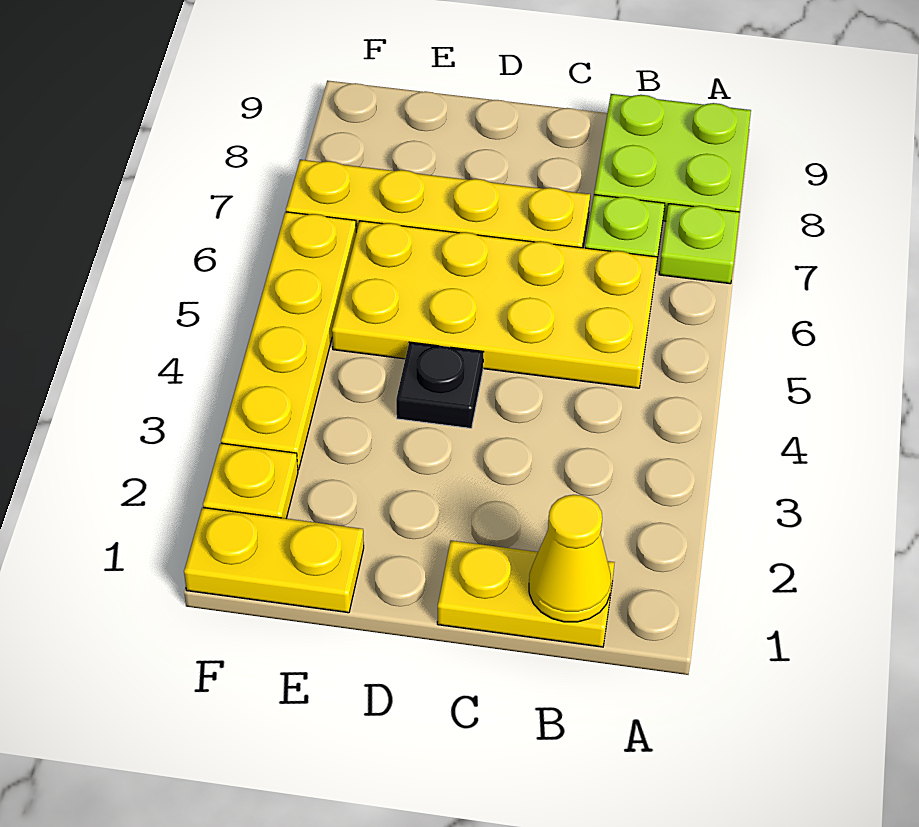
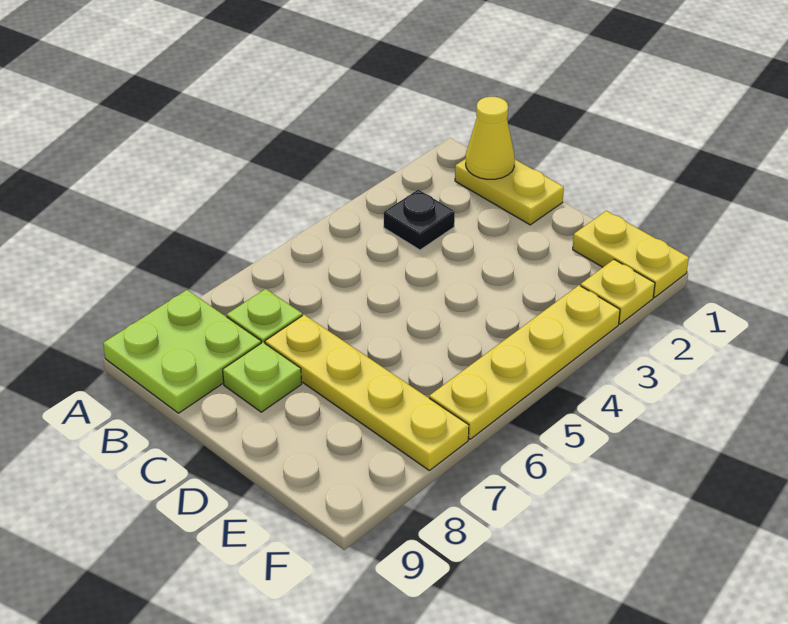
lime 1x1 plate [659,204,740,284] -> lime 1x1 plate moved to [223,342,301,412]
yellow 2x4 plate [332,221,657,388] -> none
black 1x1 plate [396,342,483,428] -> black 1x1 plate moved to [384,190,455,250]

